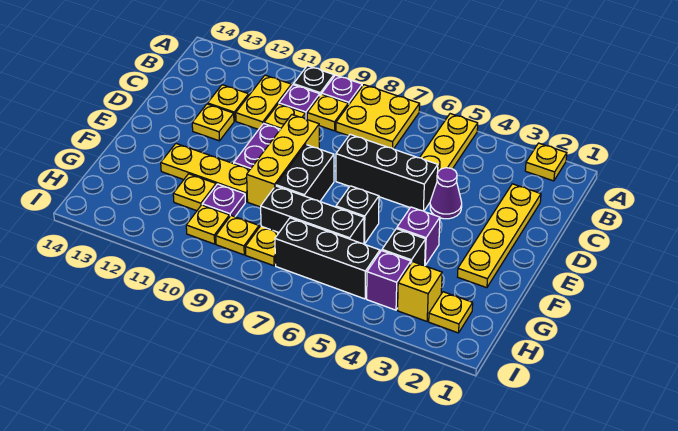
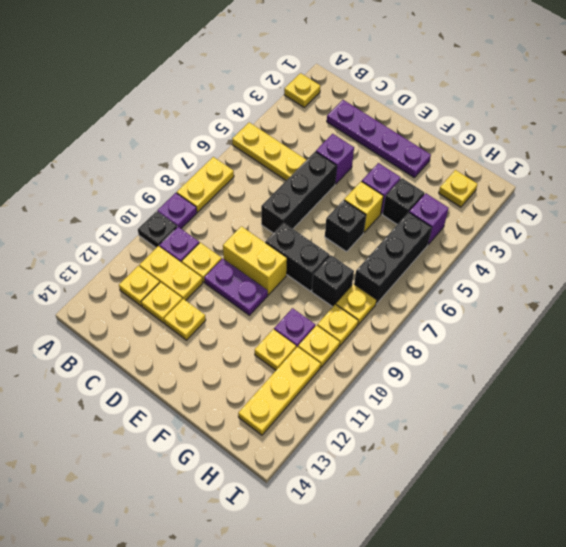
yellow 2x2 plate [336,85,420,149] -> yellow 1x2 plate [177,157,234,212]
yellow 1x1 plate [307,94,348,131] -> yellow 1x1 plate moved to [119,266,160,306]
yellow 1x4 plate [458,184,541,288] -> purple 1x4 plate [327,100,431,177]
purple 1x1 cone [430,168,462,219] -> purple 1x1 brick [316,134,354,184]
yellow 1x3 brick [247,115,319,207] -> yellow 1x2 brick [223,226,287,295]
yellow 1x3 plate [161,144,250,202] -> yellow 1x3 plate moved to [238,347,321,435]
black 1x3 brick [261,186,364,244] -> black 1x1 brick [312,255,354,307]
yellow 1x1 brick [398,262,442,321] -> yellow 1x1 brick moved to [344,181,383,232]

